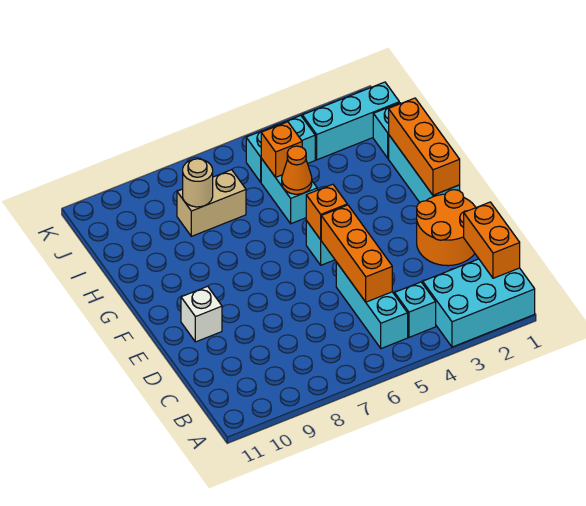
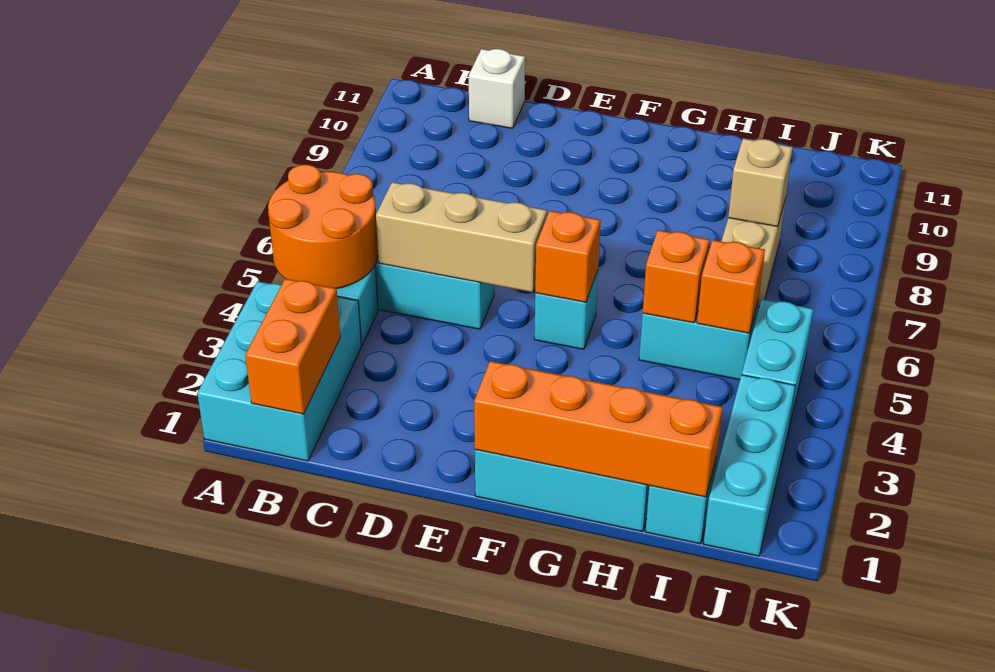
orange 1x2 brick [464,202,520,278] -> orange 1x2 brick turned to [245,279,340,414]
orange 1x3 brick [321,205,392,302] -> tan 1x3 brick [376,182,547,292]
orange 2x2 round brick [417,190,476,266] -> orange 2x2 round brick moved to [268,165,378,289]
white 1x1 brick [181,286,222,342] -> white 1x1 brick moved to [469,49,525,128]
orange 1x3 brick [389,98,460,195] -> orange 1x4 brick [474,361,723,497]
orange 1x1 cone [282,146,312,194] -> orange 1x1 brick [643,230,710,323]
tan 1x1 round brick [183,159,213,207] -> tan 1x1 brick [728,139,793,227]

